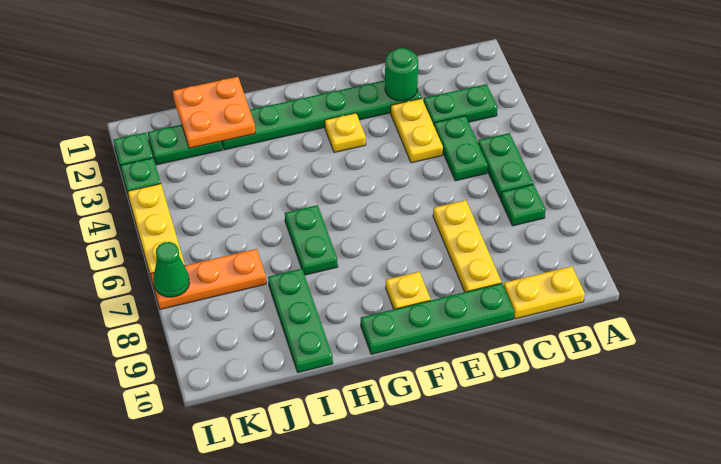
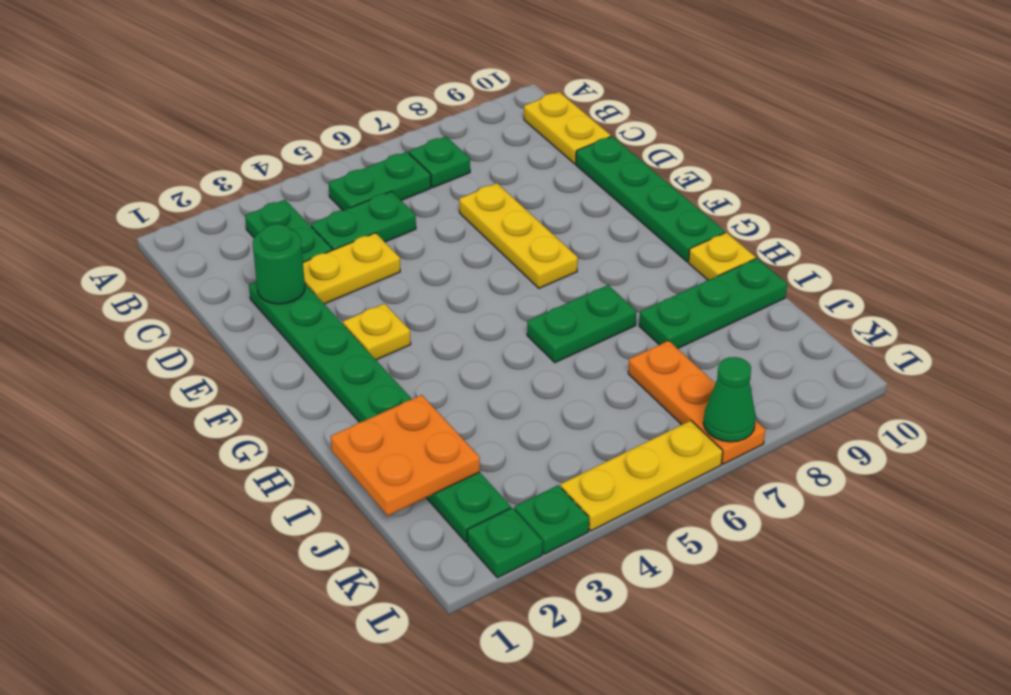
yellow 1x3 plate [433,200,501,292] -> yellow 1x3 plate turned to [459,183,578,288]
yellow 1x1 plate [386,272,431,309] -> yellow 1x1 plate moved to [689,232,756,280]

